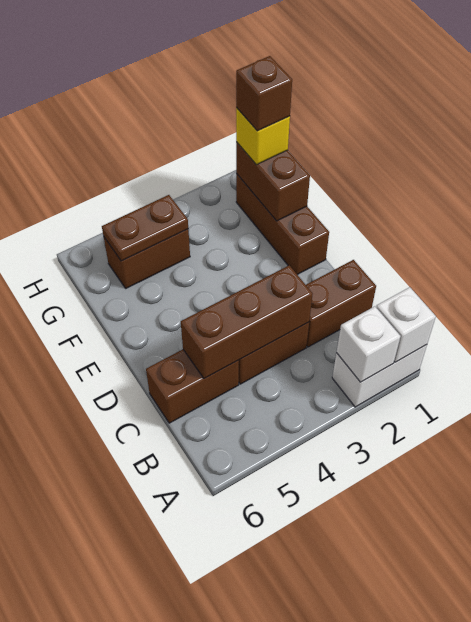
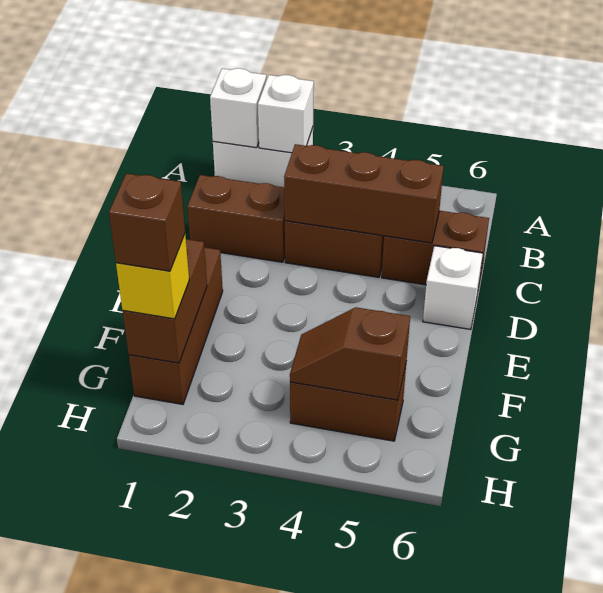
none -> white 1x1 brick [423,246,483,329]
brown 1x2 plate [102,195,188,261] -> brown 1x2 slope [290,307,410,400]

